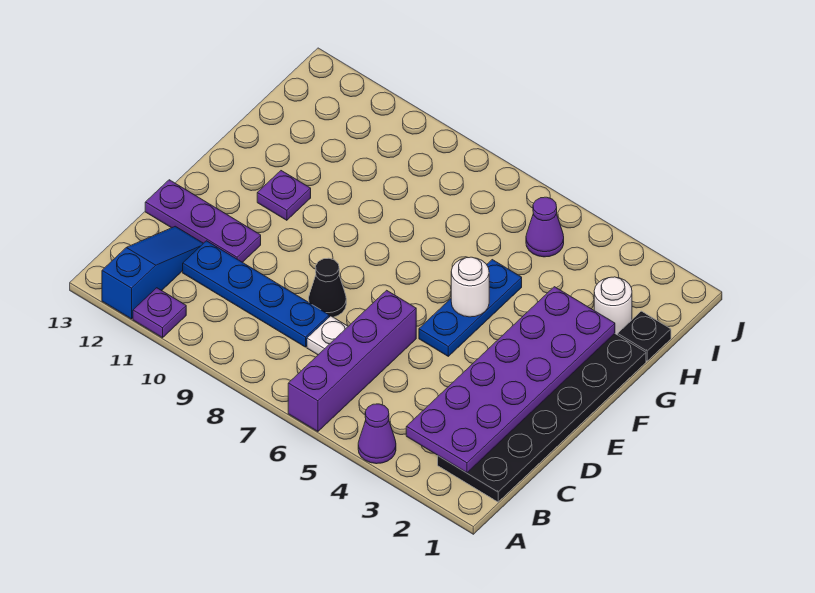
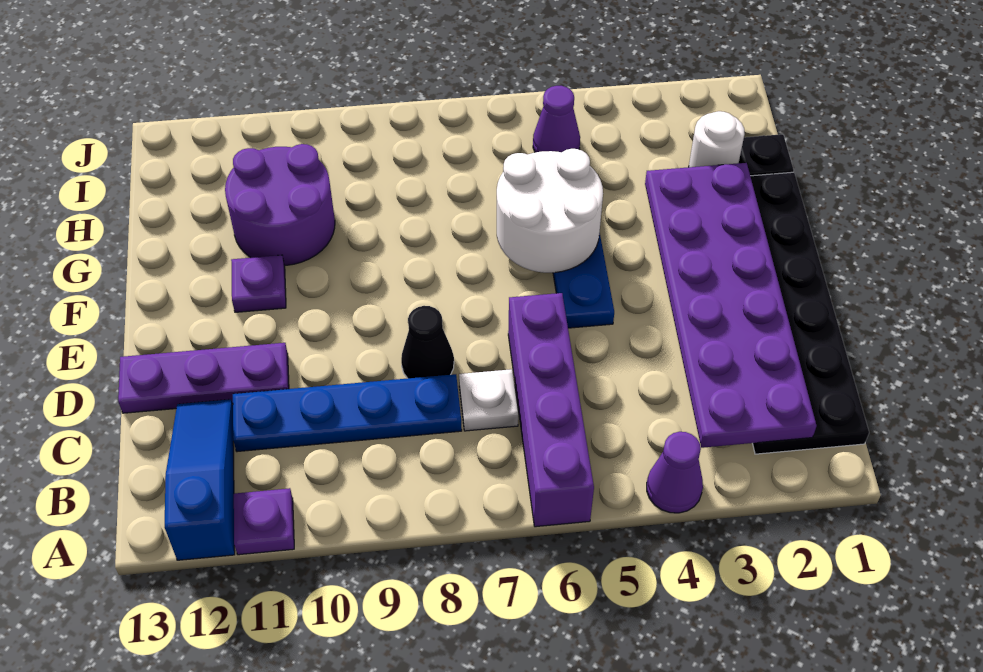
white 1x1 round brick [451,257,489,317] -> white 2x2 round brick [497,149,603,273]
none -> purple 2x2 round brick [225,144,335,266]

